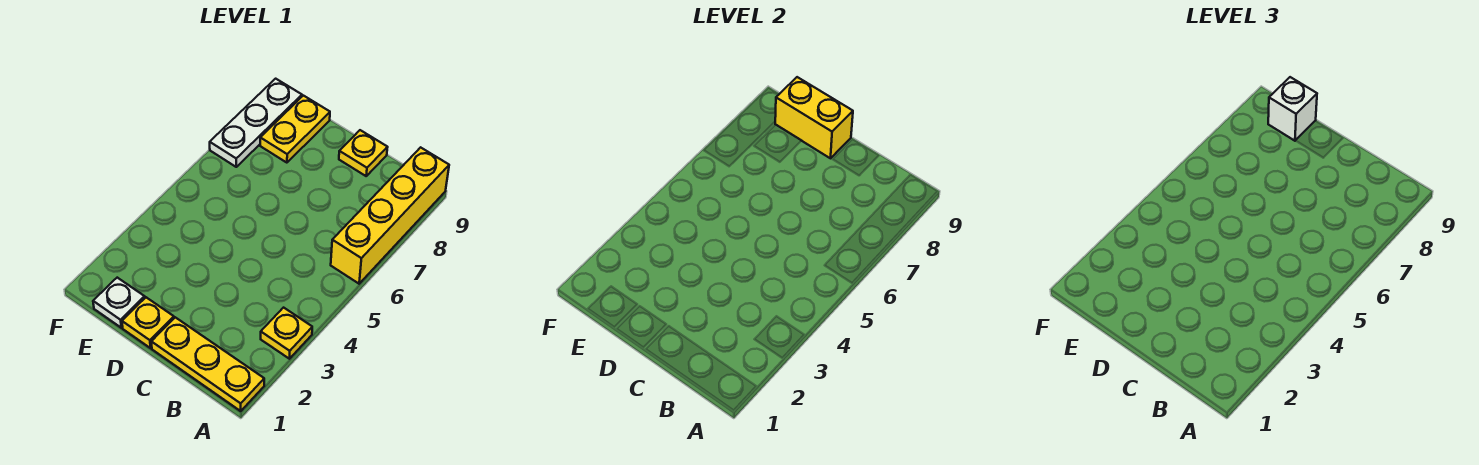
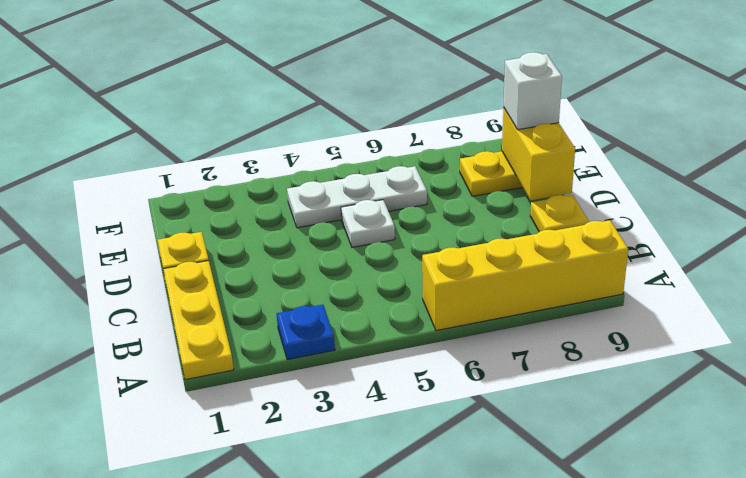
yellow 1x1 plate [261,308,312,359] -> blue 1x1 plate [276,305,335,360]
white 1x1 plate [93,278,145,328] -> white 1x1 plate moved to [341,200,395,247]
white 1x3 plate [210,79,302,167] -> white 1x3 plate moved to [287,166,427,228]

